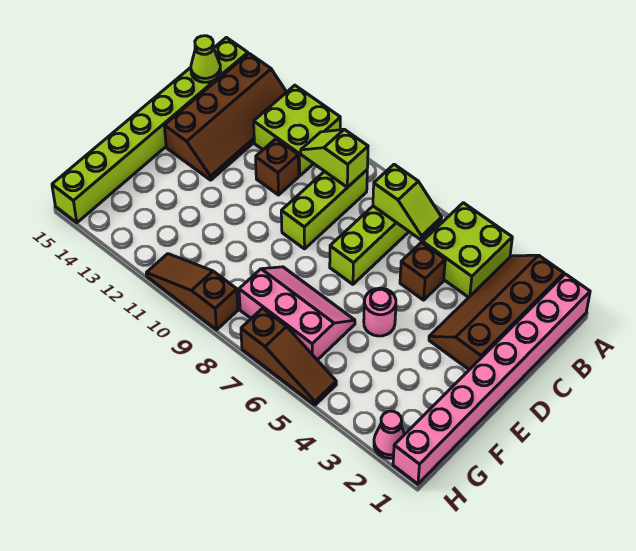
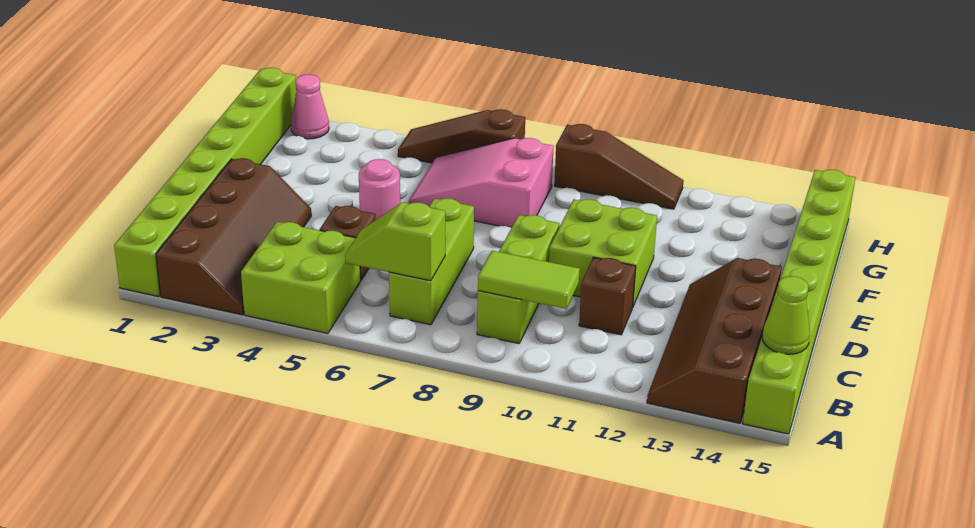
pink 1x8 brick [393,274,590,484] -> lime 1x8 brick [114,68,297,297]
lime 2x2 brick [254,85,340,176] -> lime 2x2 brick moved to [549,199,657,308]
lime 1x2 slope [301,129,368,187] -> lime 1x2 tile [478,251,580,309]
pink 2x3 slope [239,267,355,360] -> pink 2x3 slope turned to [409,138,554,228]

